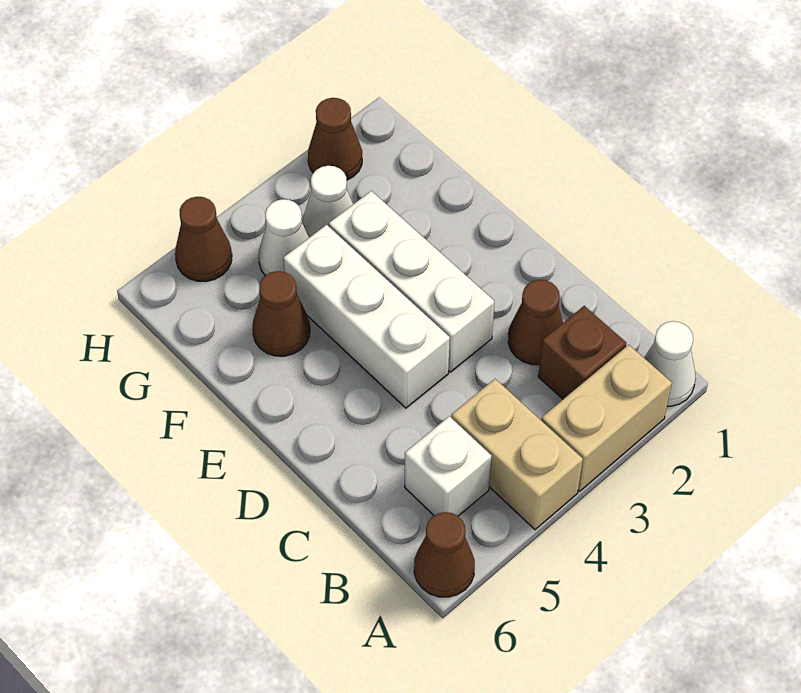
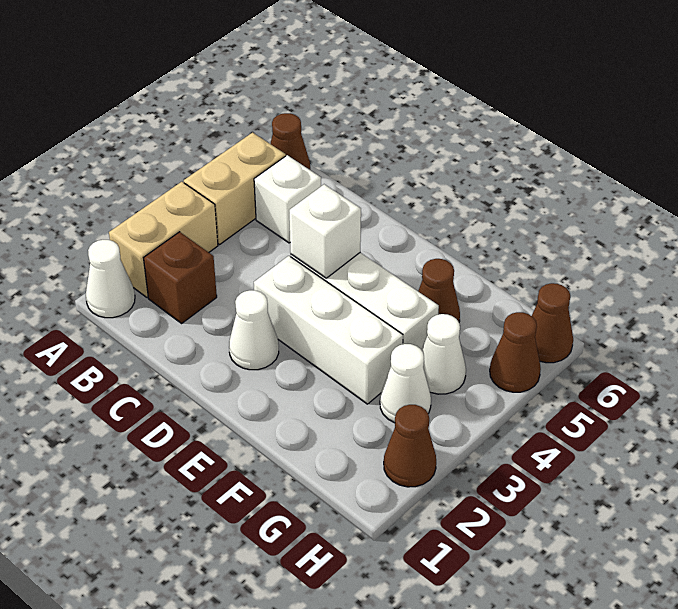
tan 1x2 brick [451,379,583,530] -> tan 1x2 brick turned to [184,133,286,244]
brown 1x1 cone [508,280,563,365] -> brown 1x1 cone moved to [532,283,573,363]
none -> white 1x1 cone [229,290,279,370]
none -> white 1x1 brick [289,184,361,278]

